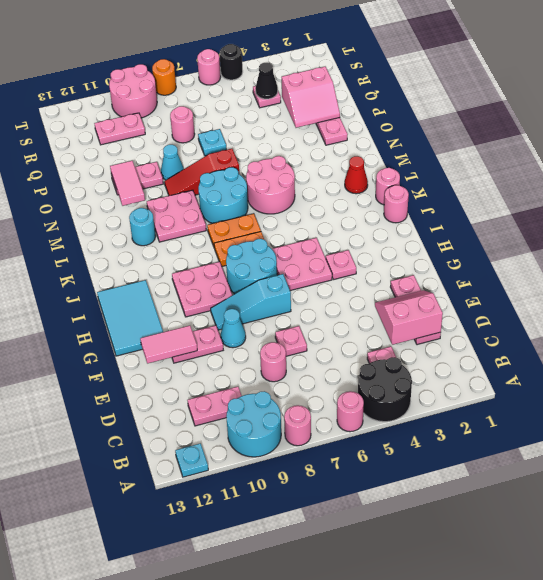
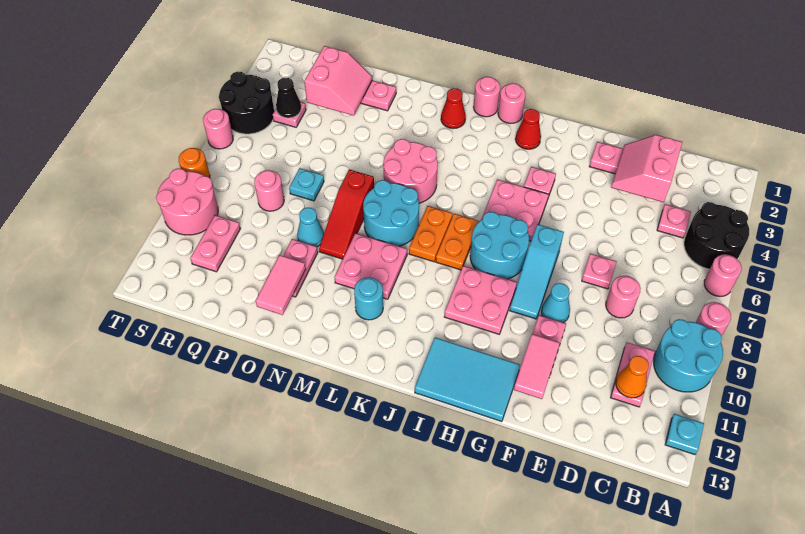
none -> orange 1x1 cone [616,356,649,398]
none -> red 1x1 cone [515,109,541,149]
pink 1x2 tile [110,161,145,206] -> pink 1x2 tile turned to [256,255,306,315]
black 1x1 round brick [220,44,243,80] -> black 2x2 round brick [219,72,274,134]

